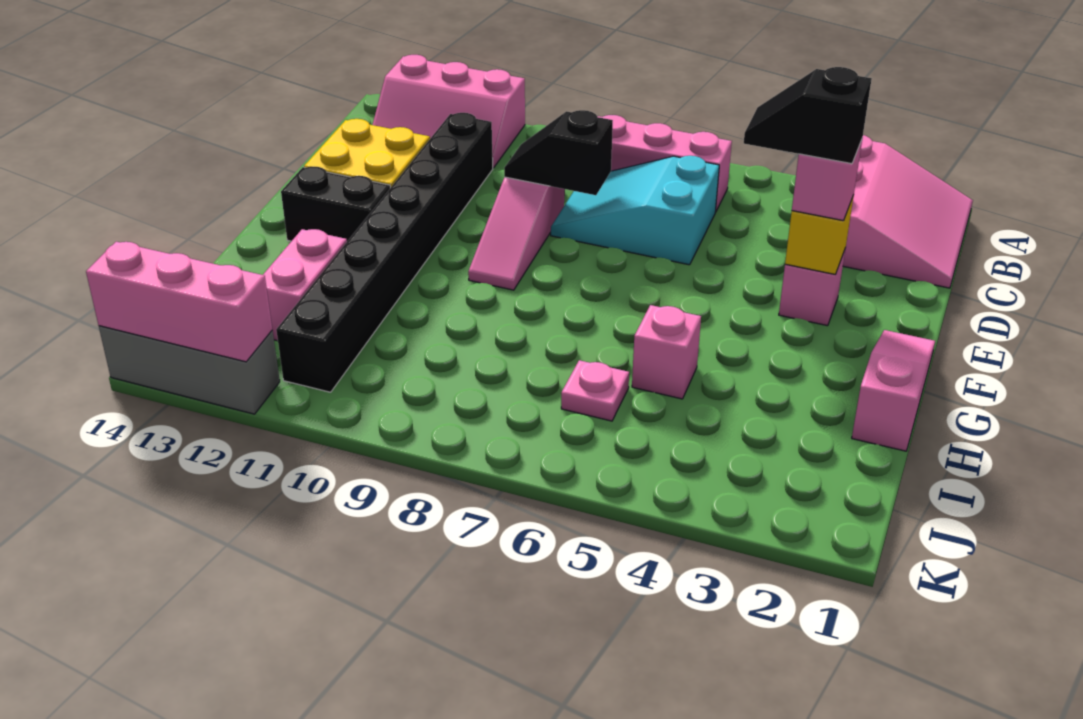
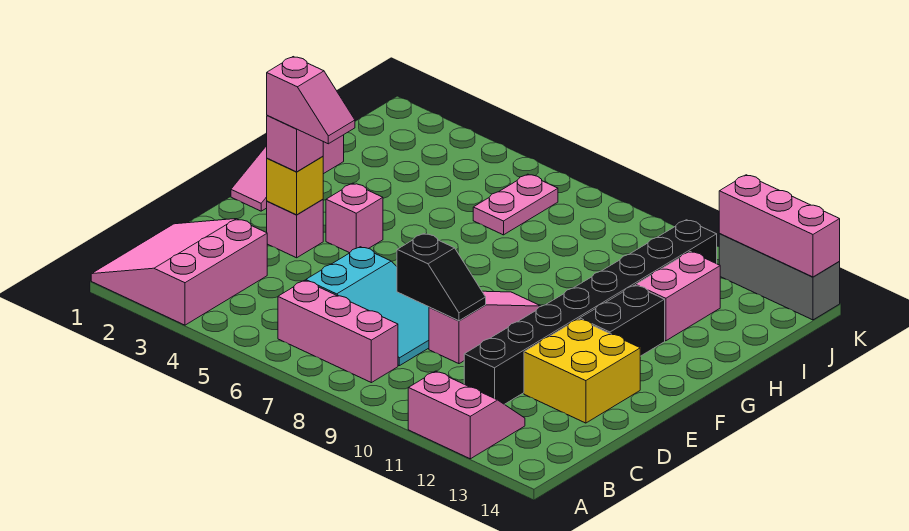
pink 2x3 slope [373,55,525,168] -> pink 2x2 slope [408,371,525,459]
black 1x2 slope [744,67,872,164] -> pink 1x2 slope [267,57,355,144]
black 1x2 brick [281,167,390,241] -> black 1x2 brick turned to [580,285,665,356]
pink 1x1 brick [632,305,701,399] -> pink 1x1 brick moved to [326,183,383,253]
pink 1x1 plate [561,360,629,421] -> pink 1x2 plate [473,174,558,235]

